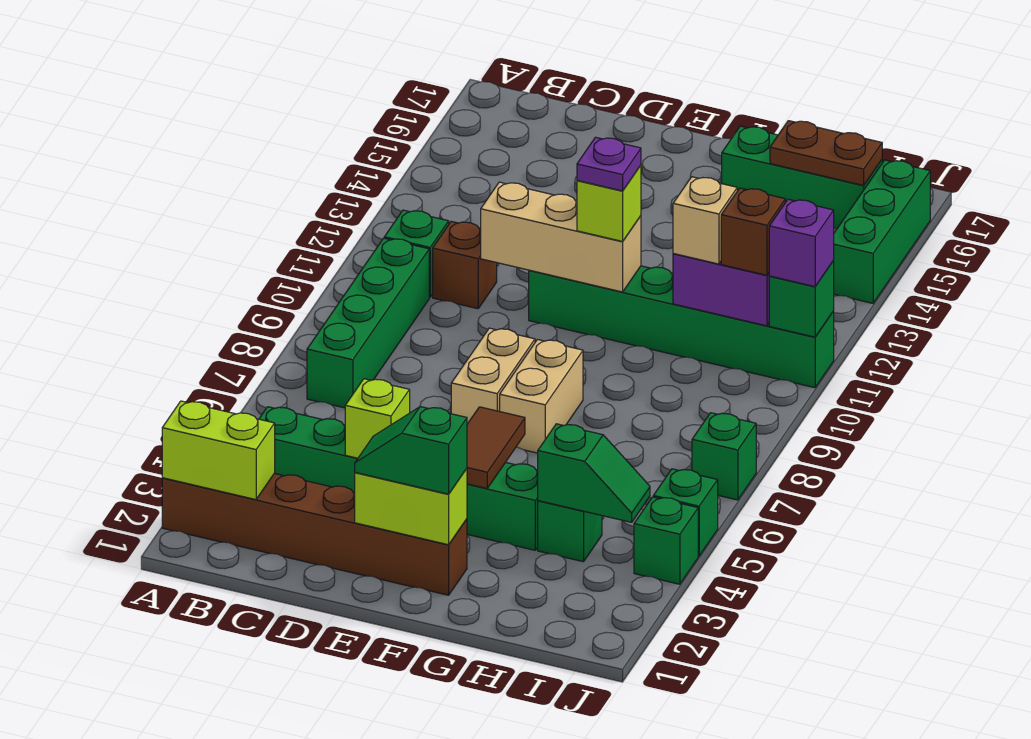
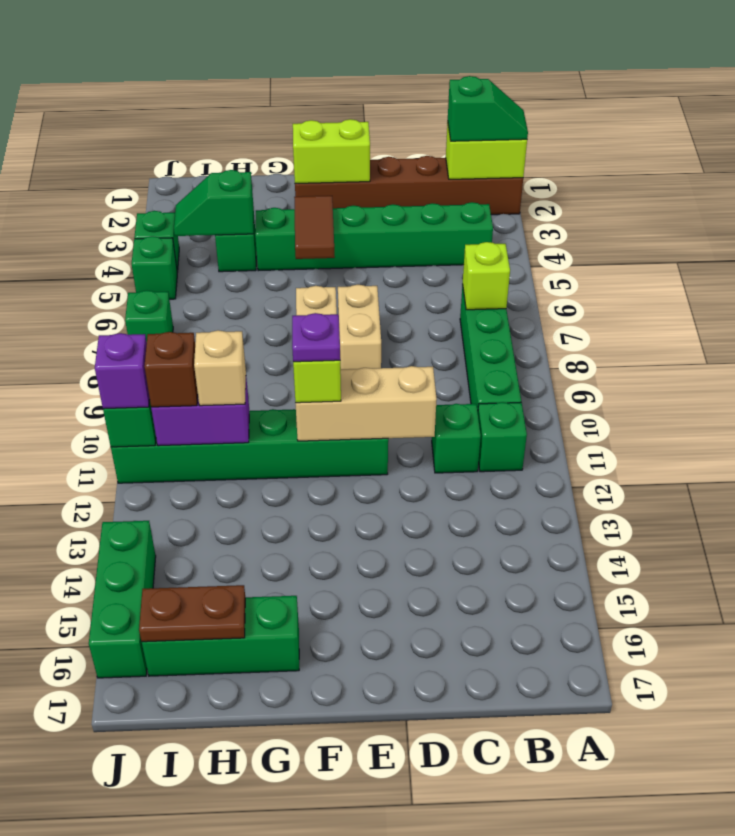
brown 1x1 brick [433,221,497,309] -> green 1x1 brick [432,404,481,473]
lime 1x1 brick [345,379,410,458] -> lime 1x1 brick moved to [463,242,510,310]
green 1x2 slope [355,407,467,494] -> green 1x2 slope moved to [448,76,528,141]

